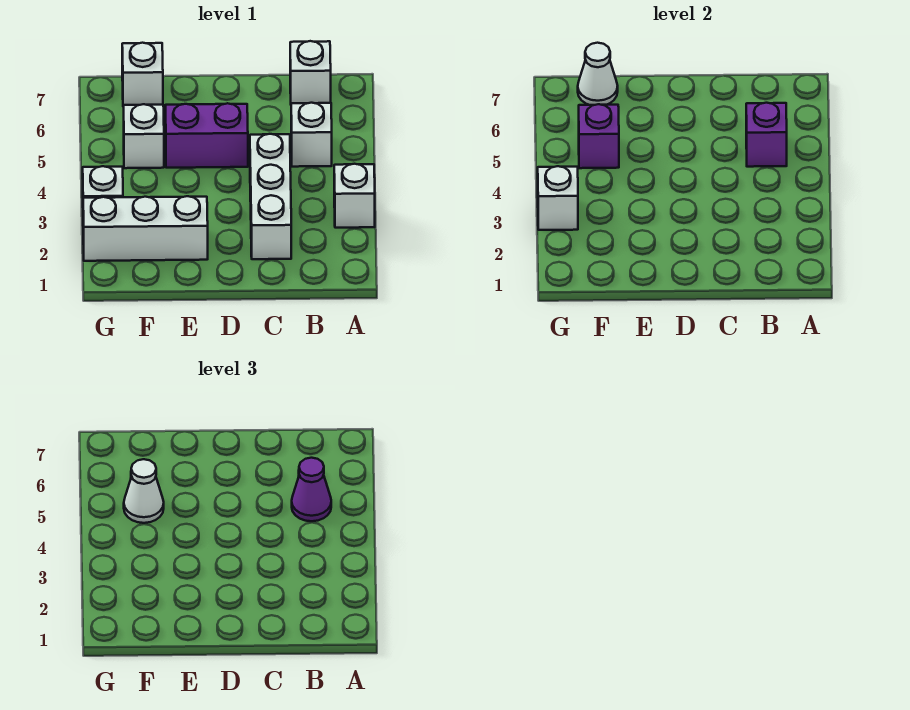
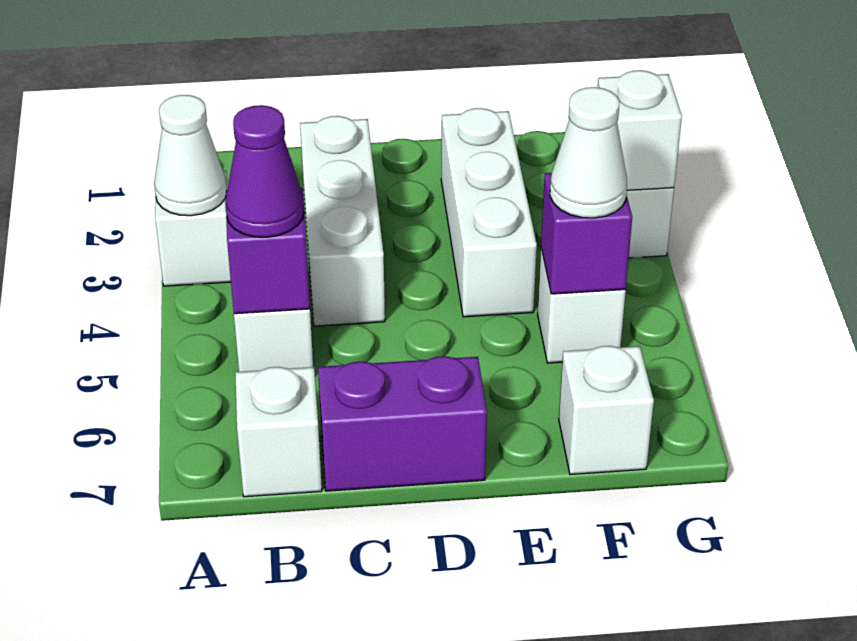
purple 1x2 brick [165,103,248,168] -> purple 1x2 brick moved to [318,356,487,491]
white 1x3 brick [83,196,208,261] -> white 1x3 brick turned to [441,108,537,317]
white 1x1 cone [578,43,618,105] -> white 1x1 cone moved to [154,95,227,216]

